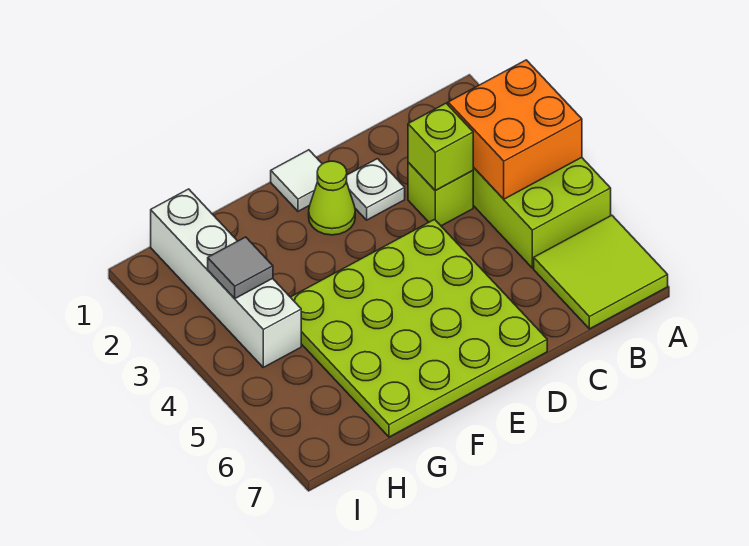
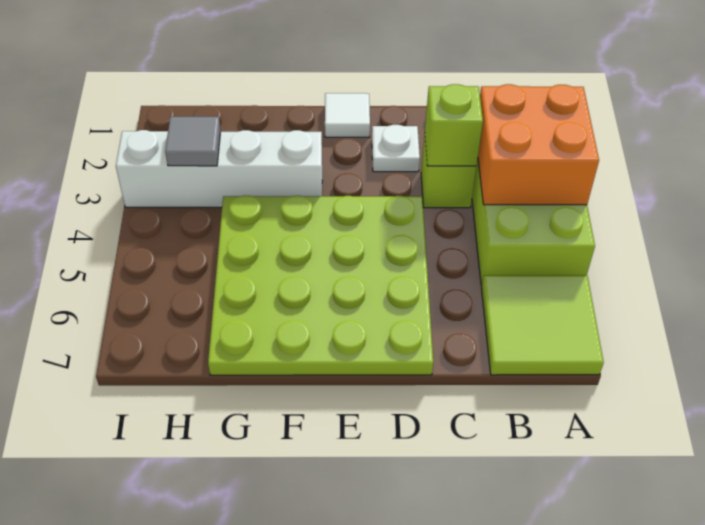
lime 1x1 cone [309,161,355,235] -> none
white 1x4 brick [151,189,301,367] -> white 1x4 brick turned to [116,130,322,207]

